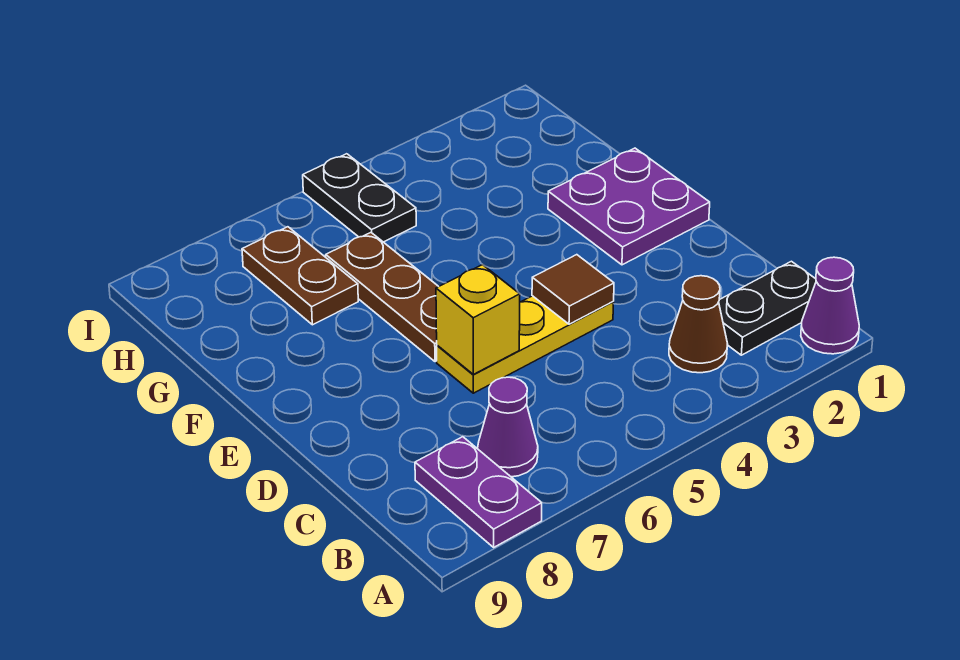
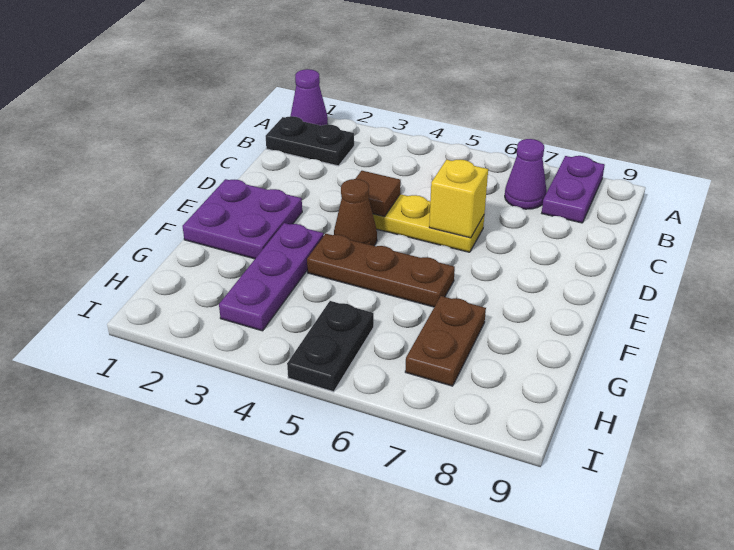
brown 1x1 cone [669,276,728,373] -> brown 1x1 cone moved to [334,179,377,246]
brown 1x3 plate [326,233,439,362] -> brown 1x3 plate turned to [307,234,455,307]
none -> purple 1x3 plate [219,223,324,331]

